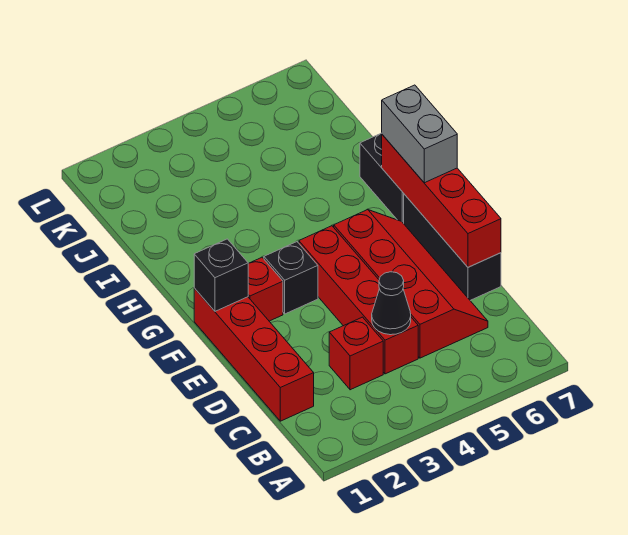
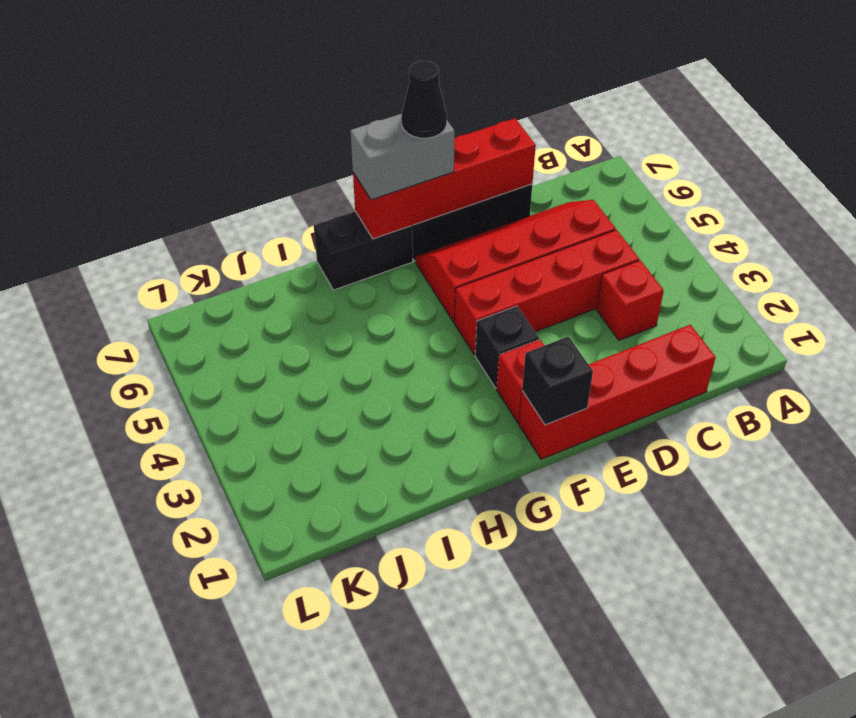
black 1x1 cone [372,272,411,335] -> black 1x1 cone moved to [401,61,447,138]

